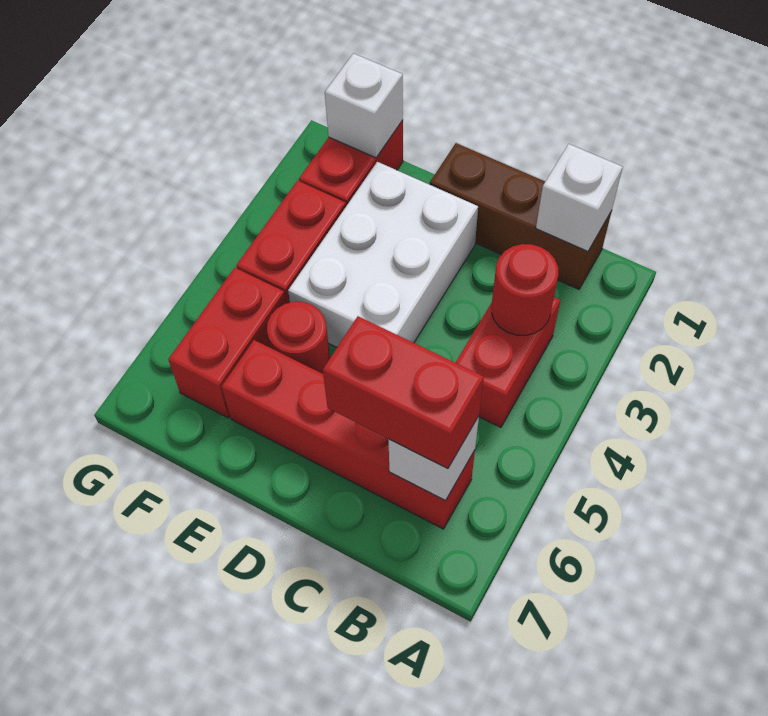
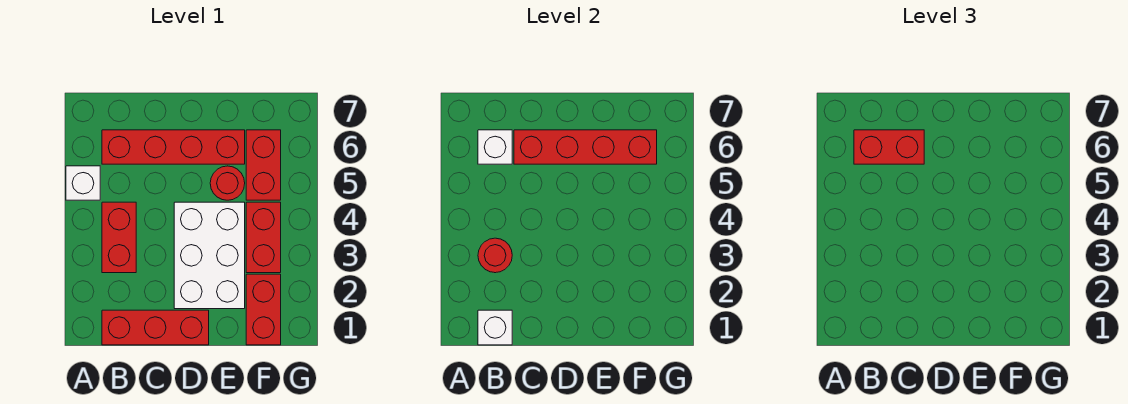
brown 1x3 brick [430,143,612,289] -> red 1x3 brick [102,310,209,345]
none -> red 1x4 brick [514,130,657,164]
white 1x1 brick [325,53,403,158] -> white 1x1 brick moved to [66,166,100,200]

